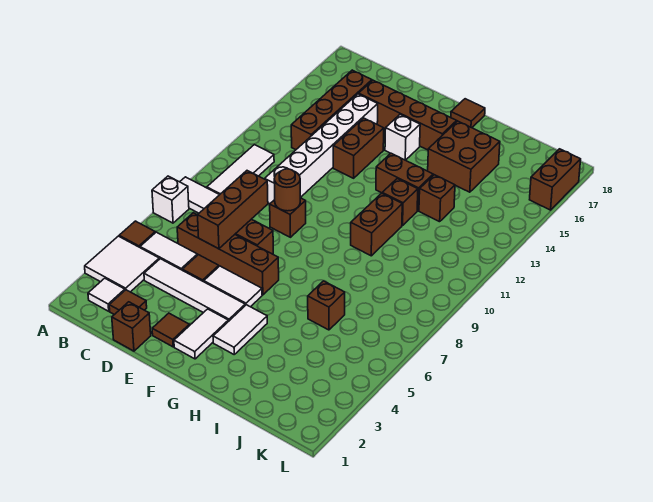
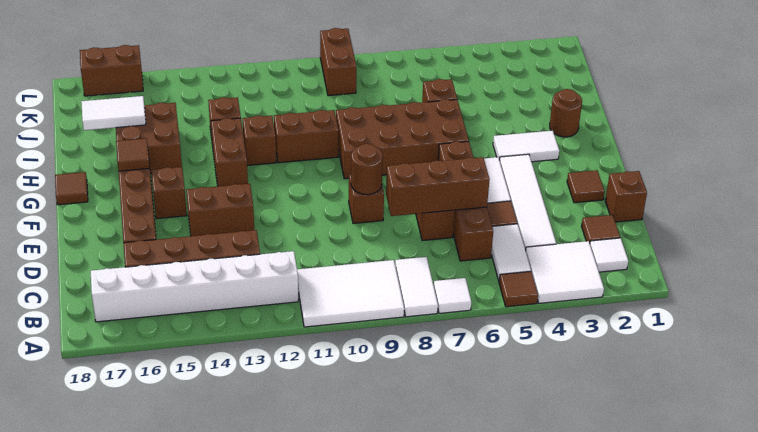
white 1x1 brick [152,176,189,223] -> white 1x1 tile [434,278,471,313]
white 1x3 tile [207,145,274,195] -> white 2x3 tile [297,260,404,327]
white 1x6 brick [265,94,378,204] -> white 1x6 brick moved to [91,251,298,322]
white 1x2 tile [174,309,228,359] -> white 1x2 tile moved to [81,96,146,130]
white 1x1 brick [385,115,420,160] -> brown 1x1 brick [151,167,187,219]
none -> brown 2x4 brick [336,99,469,179]
none -> brown 1x1 tile [116,138,150,171]
none -> brown 1x1 round brick [550,89,582,137]
none -> brown 1x2 brick [320,28,356,96]

